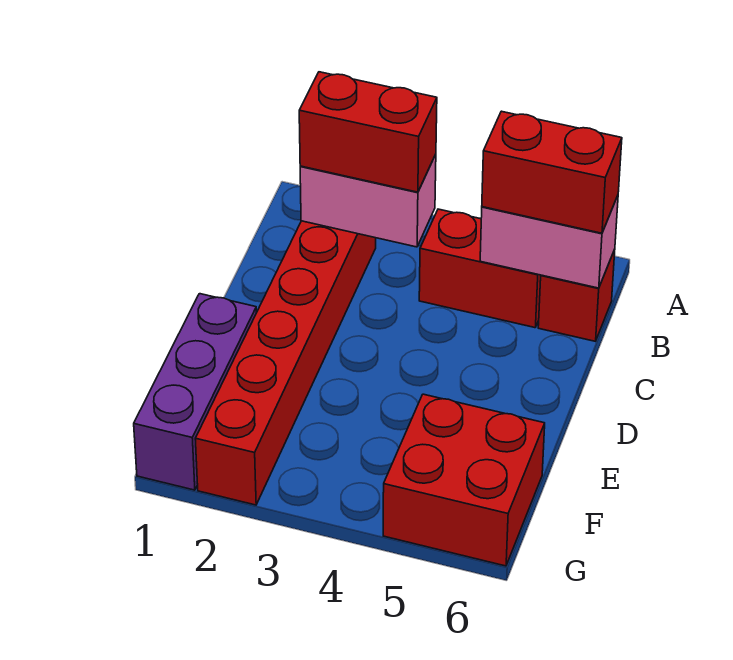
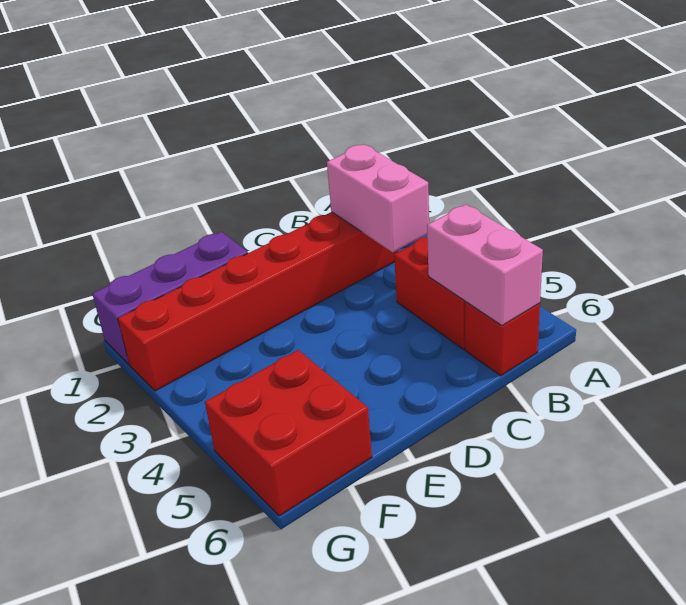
red 1x2 brick [299,72,437,192] -> none
red 1x2 brick [482,111,622,233] -> none

